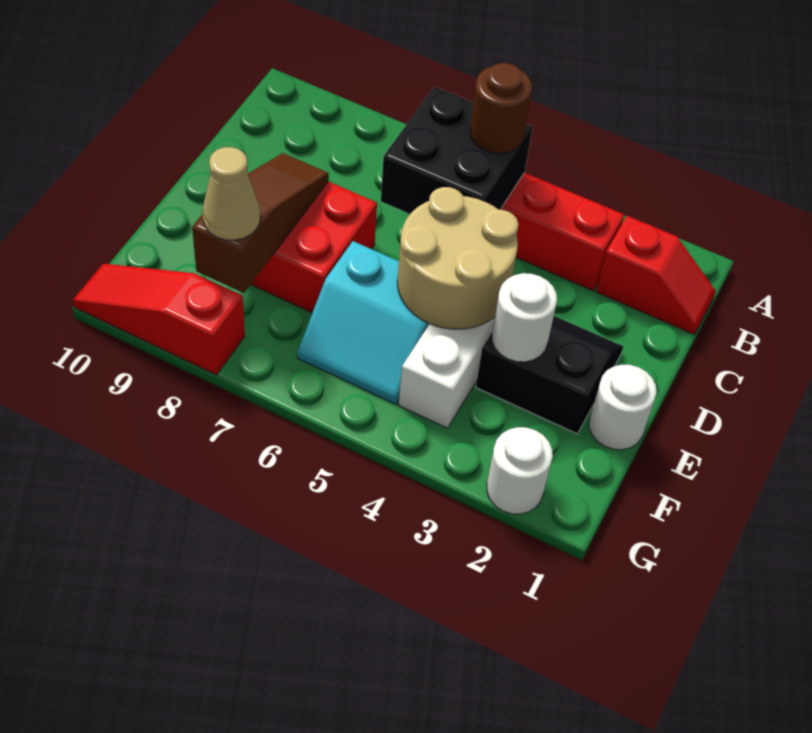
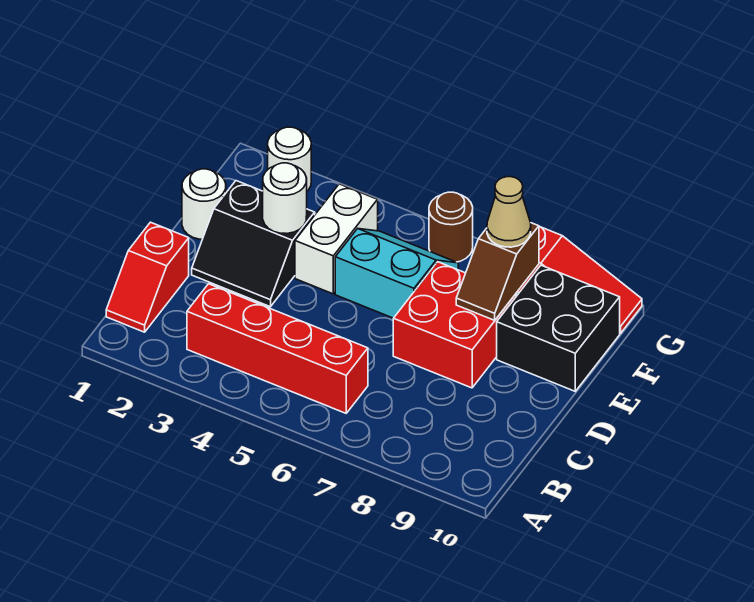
red 1x2 slope [596,216,716,335] -> red 1x2 slope turned to [106,222,189,332]
black 2x2 brick [381,87,532,214] -> black 2x2 brick moved to [497,265,620,391]
brown 1x1 round brick [470,63,532,153] -> brown 1x1 round brick moved to [429,192,473,262]
tan 2x2 round brick [397,187,518,329] -> none
brown 1x3 slope [192,153,329,293] -> brown 1x2 slope [456,223,539,320]

